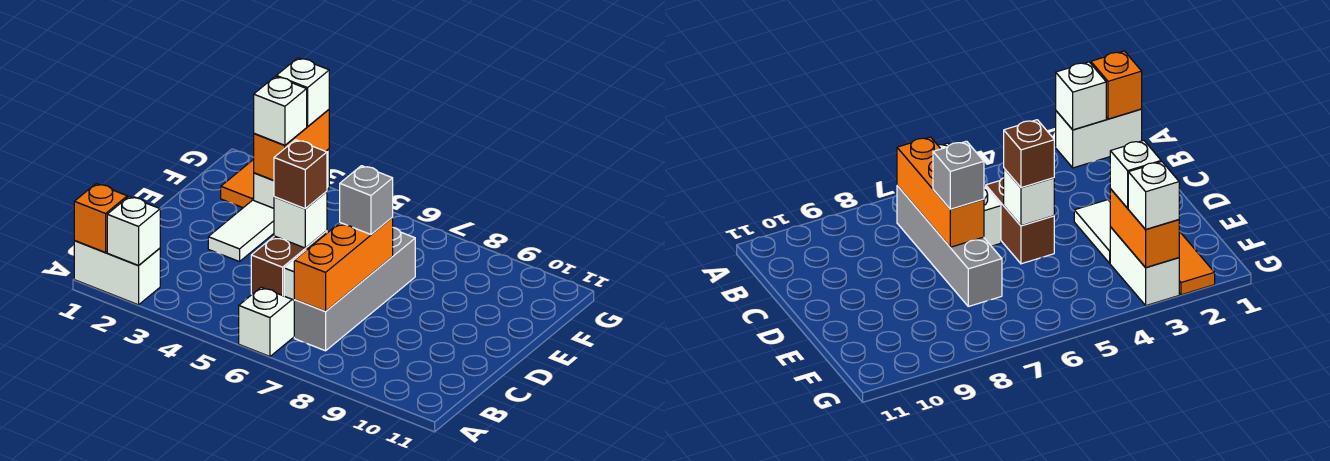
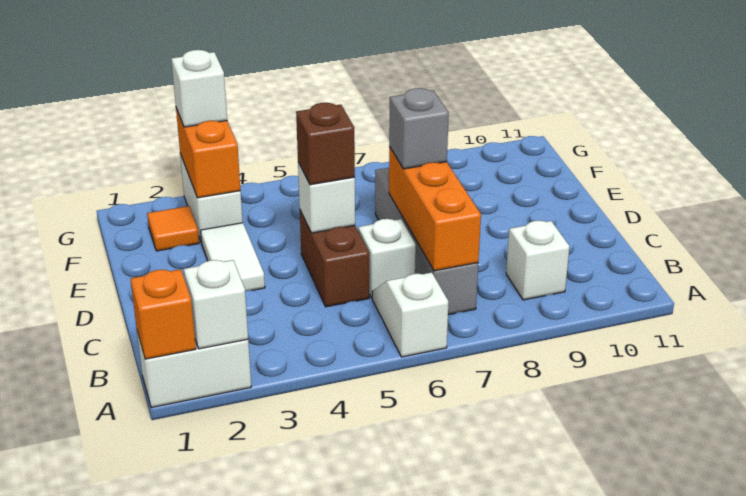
orange 1x2 tile [221,159,254,208] -> orange 1x1 tile [147,206,199,251]
white 1x1 brick [254,76,307,145] -> white 1x1 brick moved to [506,221,570,300]

